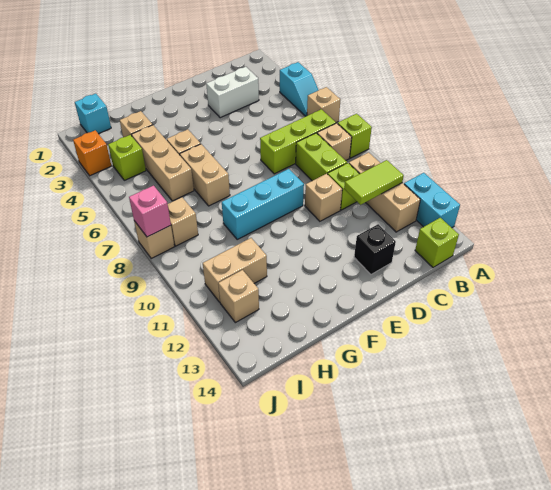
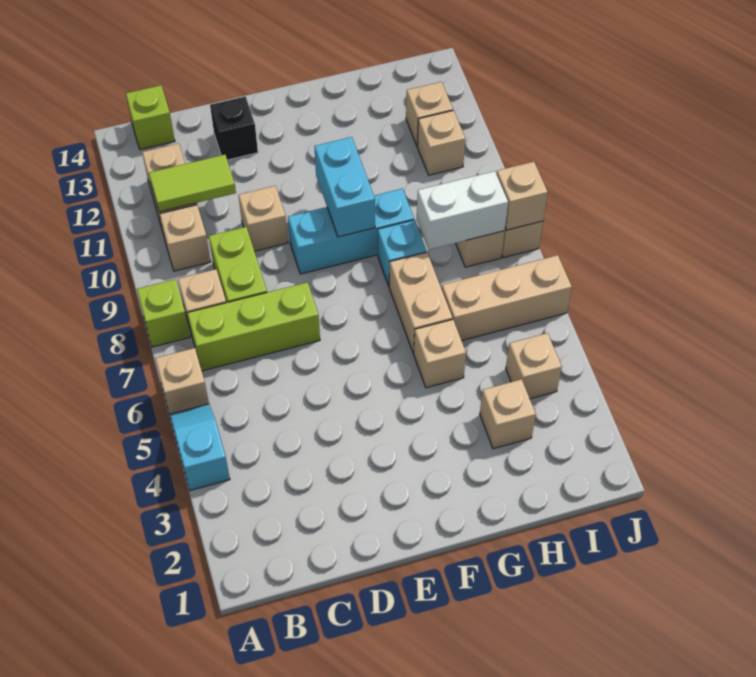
cyan 1x2 brick [404,173,460,228] -> cyan 1x2 brick moved to [314,137,375,237]
white 1x2 brick [206,67,259,118] -> white 1x2 brick moved to [417,171,508,250]
lime 1x1 brick [328,163,359,210] -> none
tan 1x3 brick [132,125,194,201] -> tan 1x3 brick turned to [442,255,572,341]
tan 1x2 brick [203,238,267,302] -> tan 1x1 brick [417,110,465,175]
cyan 1x1 brick [75,94,111,134] -> cyan 1x1 brick moved to [378,220,427,286]
lime 1x1 brick [108,135,146,180] -> tan 1x1 brick [506,333,562,399]
orange 1x1 brick [73,130,111,176] -> none
pink 1x1 brick [129,186,171,237] -> tan 1x1 brick [497,162,548,230]

